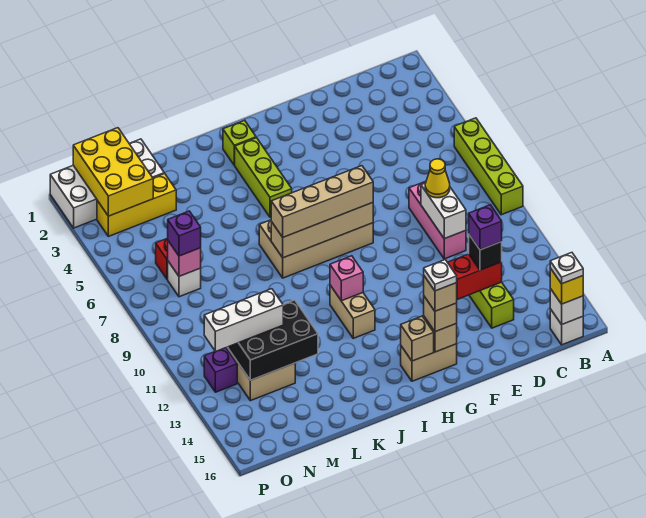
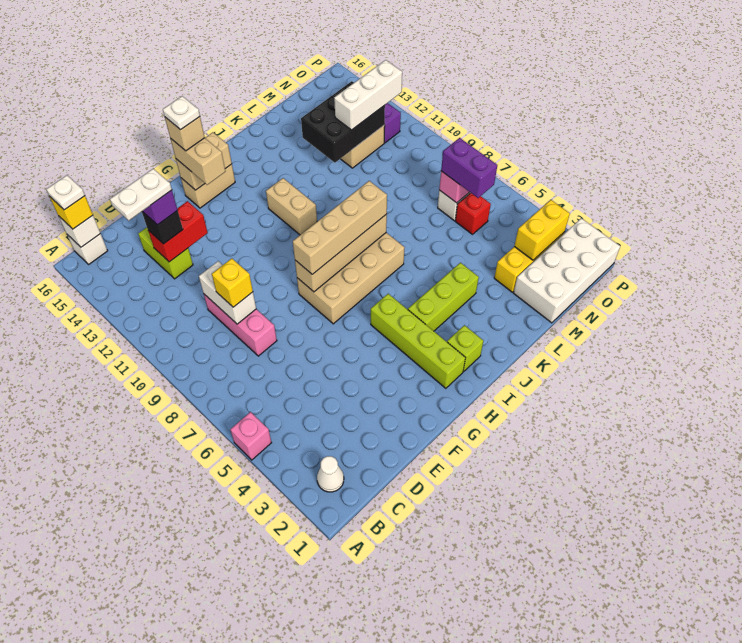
lime 1x4 brick [454,118,523,215] -> lime 1x4 brick moved to [371,294,466,388]
none -> white 1x1 cone [317,456,344,492]
none -> white 1x2 plate [110,169,172,221]
yellow 1x1 cone [425,159,450,198] -> yellow 1x1 brick [212,258,253,307]
tan 1x1 brick [424,297,457,332] -> tan 1x2 brick [170,138,225,185]
lime 1x3 brick [235,138,292,217] -> lime 1x3 brick turned to [408,263,479,331]
pink 1x1 brick [330,256,363,301] -> pink 1x1 brick moved to [230,412,272,460]
yellow 2x3 brick [73,128,153,216] -> yellow 1x2 brick [514,200,570,260]
purple 1x1 brick [168,211,201,256] -> purple 1x2 brick [441,138,497,198]

